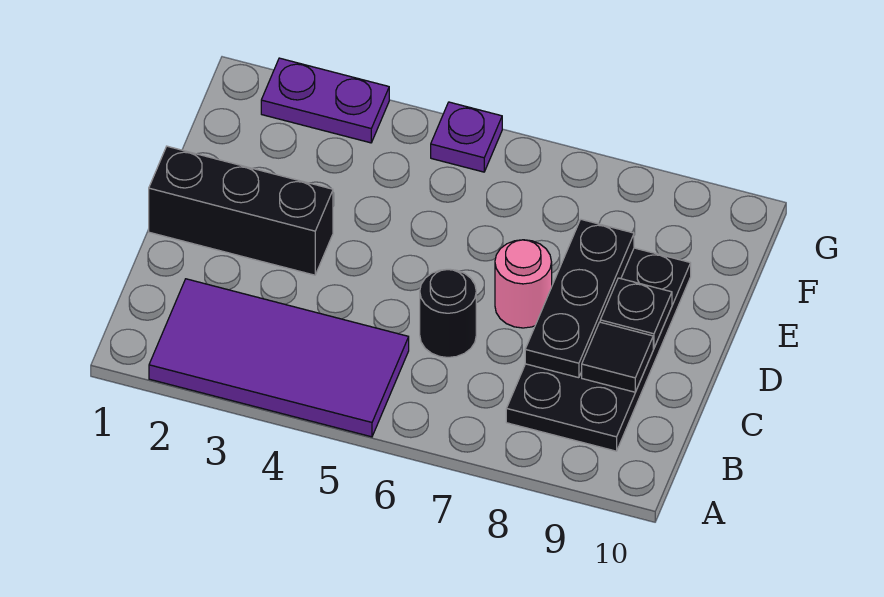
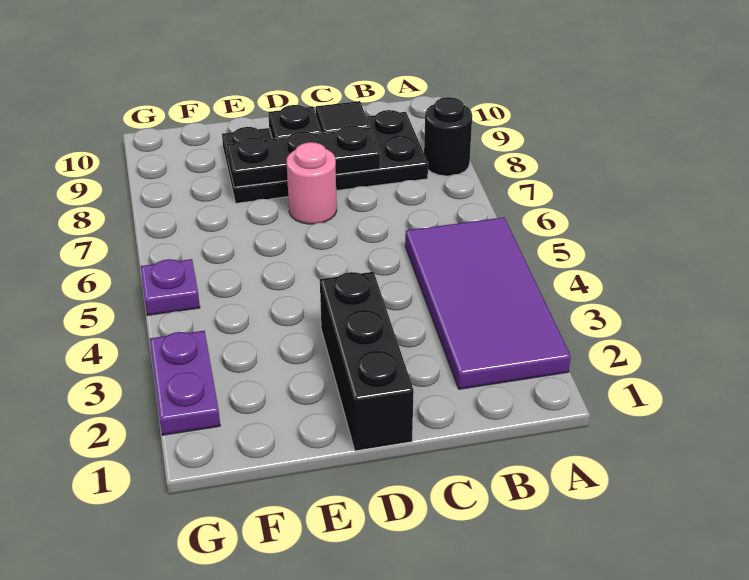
black 1x1 round brick [420,269,476,357] -> black 1x1 round brick moved to [424,97,472,176]

